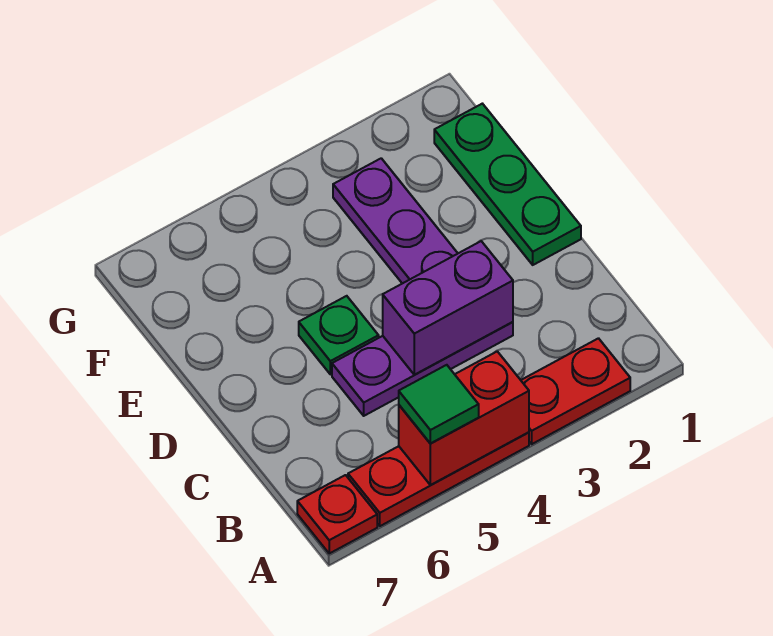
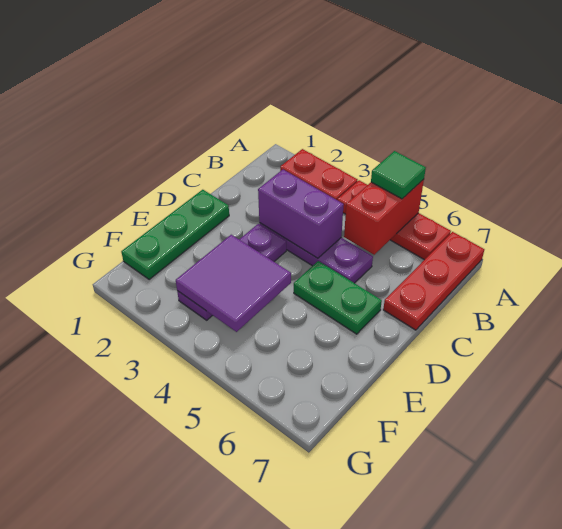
red 1x2 brick [399,351,529,485] -> red 1x2 brick turned to [344,179,424,255]
red 1x1 plate [297,475,377,553] -> red 1x3 plate [383,232,484,330]
green 1x1 plate [299,296,379,374] -> green 1x2 plate [294,261,382,334]
none -> purple 2x2 tile [176,235,291,332]

